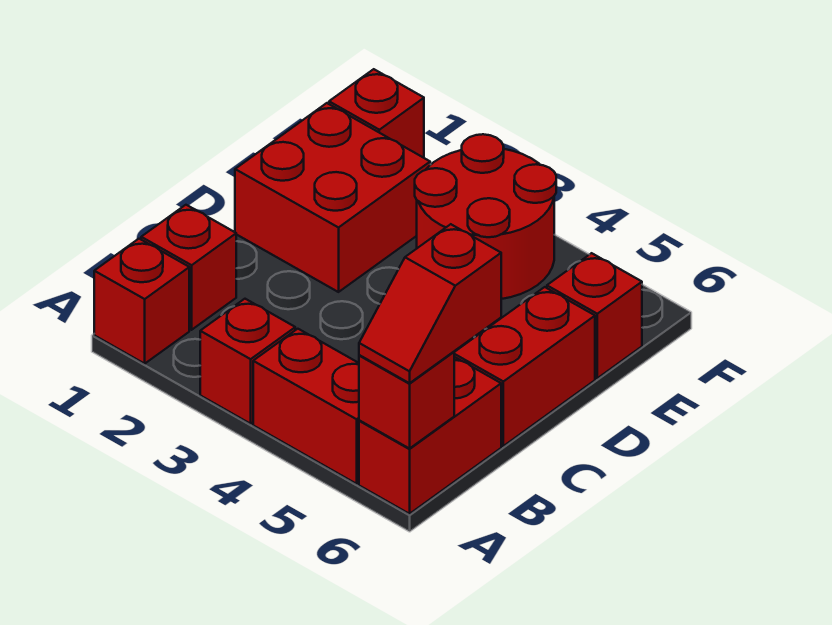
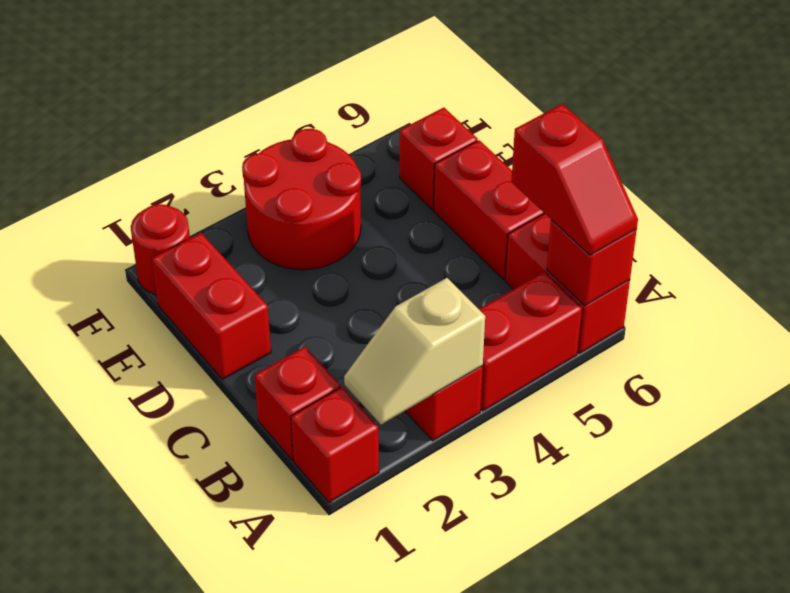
none -> tan 1x2 slope [344,278,485,424]
red 2x2 brick [235,103,430,292] -> red 1x2 brick [152,233,271,379]
red 1x1 brick [329,69,424,158] -> red 1x1 round brick [131,204,190,295]

